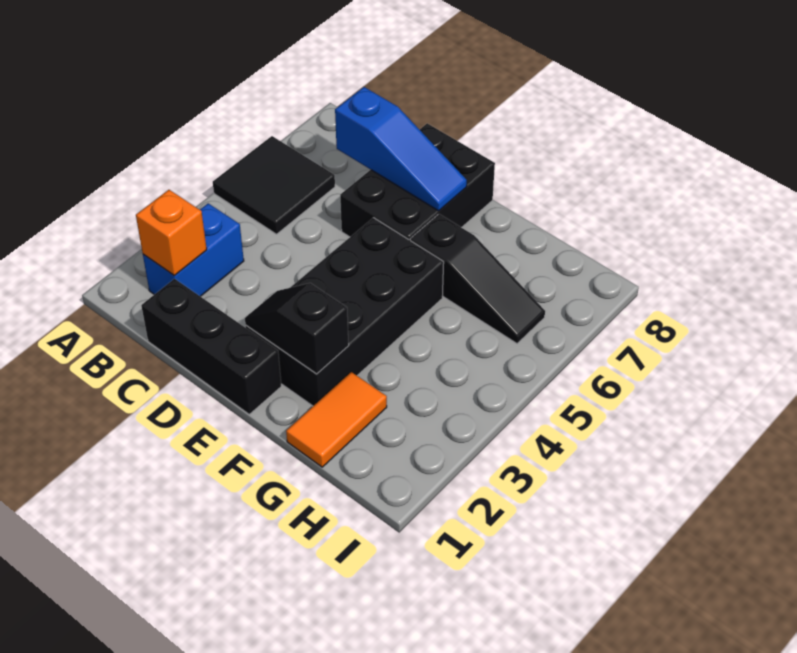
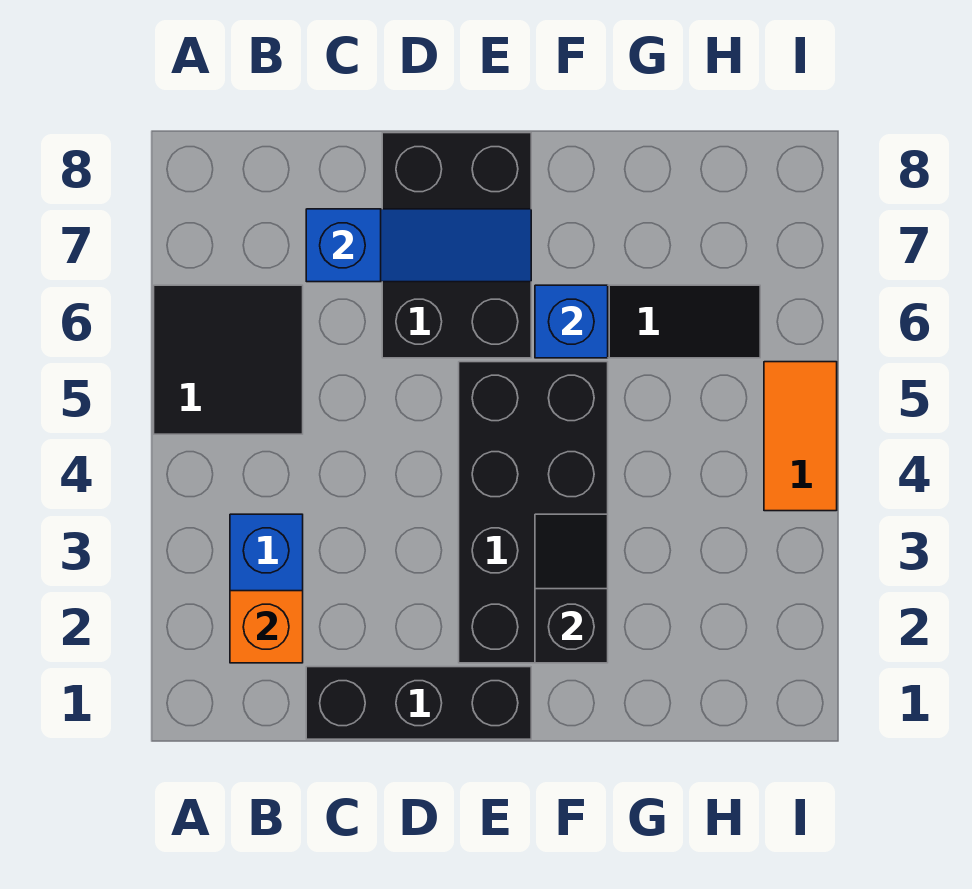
black 1x2 slope [245,283,349,374] -> black 1x2 slope turned to [535,514,608,663]
none -> blue 1x1 brick [535,285,608,358]
orange 1x2 tile [286,372,387,467] -> orange 1x2 tile moved to [764,362,837,511]

